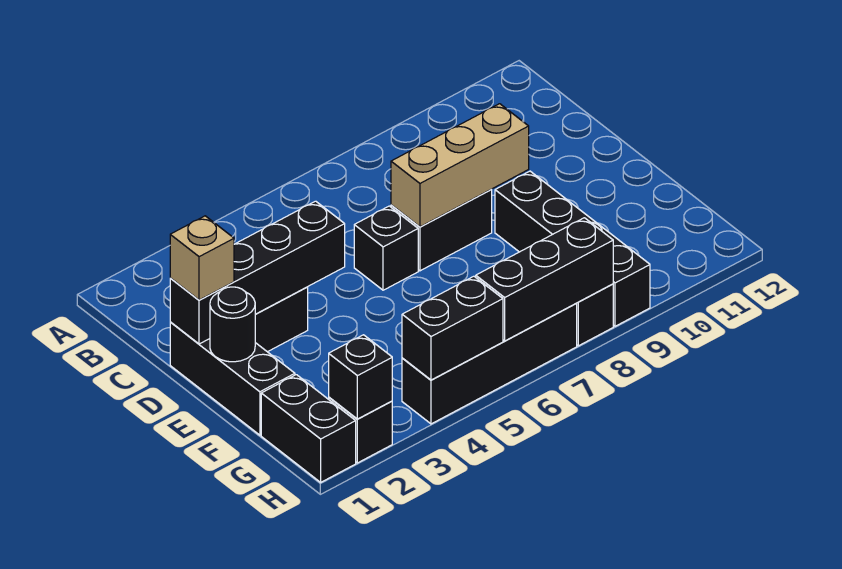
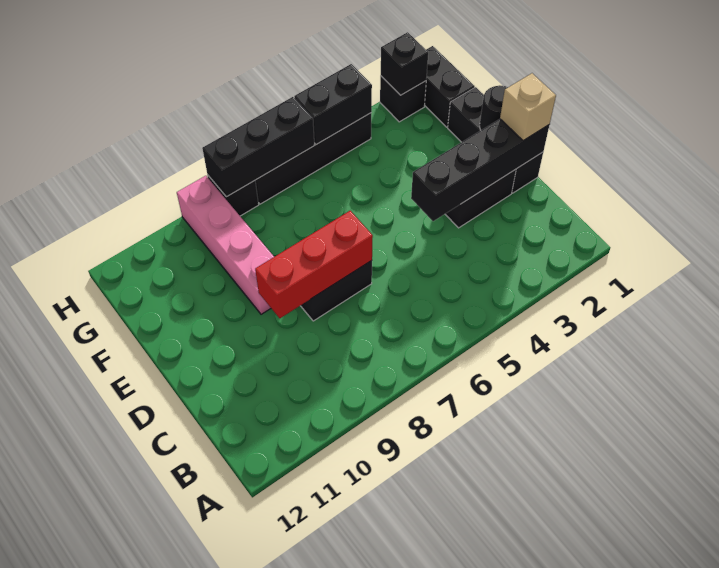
black 1x1 brick [354,206,418,290] -> none
tan 1x3 brick [391,104,529,227] -> red 1x3 brick [255,211,373,318]
black 1x4 brick [495,171,650,326] -> pink 1x4 brick [177,176,274,314]

